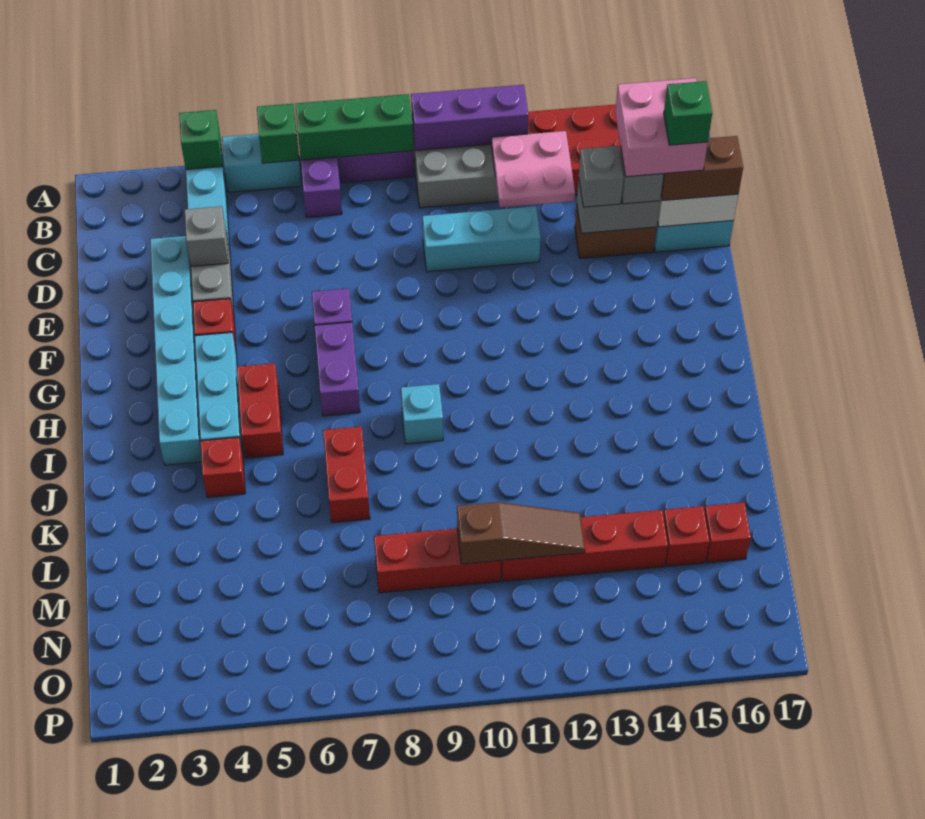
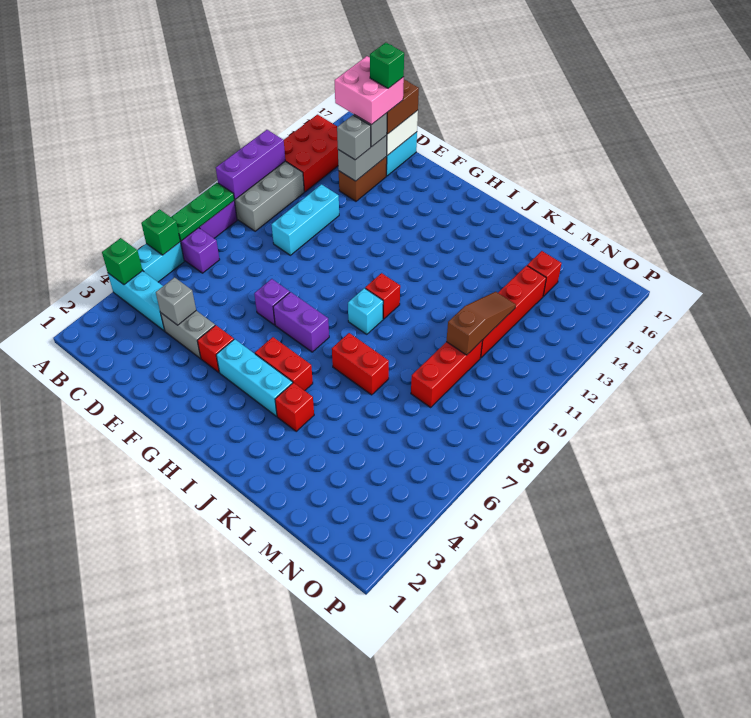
green 1x3 brick [296,94,413,160] -> green 1x3 plate [171,183,234,241]
pink 2x2 plate [491,131,575,207] -> none
cyan 1x6 brick [150,236,202,465] -> none
red 1x1 brick [704,502,751,563] -> red 1x1 brick moved to [365,273,400,319]

